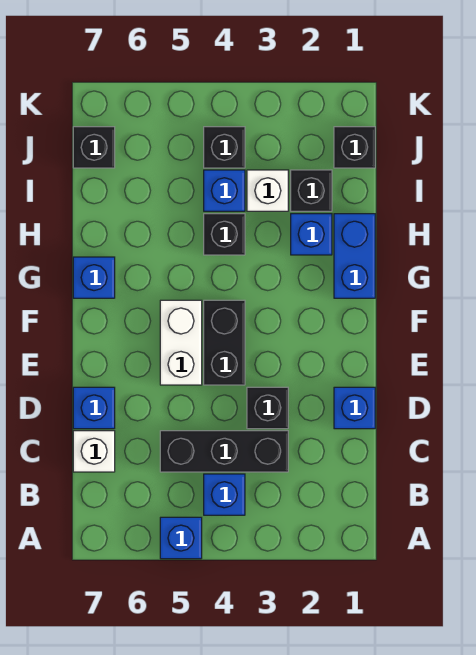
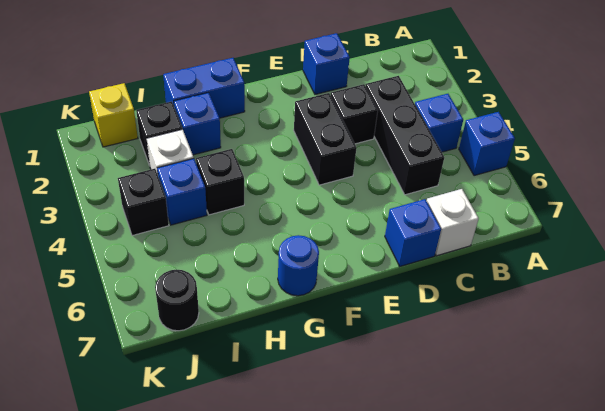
black 1x2 brick [204,300,245,385] -> black 1x2 brick turned to [294,93,356,185]
white 1x2 brick [160,300,202,385] -> none
blue 1x1 brick [73,257,115,298] -> blue 1x1 round brick [278,235,319,296]
black 1x1 brick [334,127,375,168] -> yellow 1x1 brick [89,83,138,147]
black 1x1 brick [73,127,115,168] -> black 1x1 round brick [155,269,199,331]

